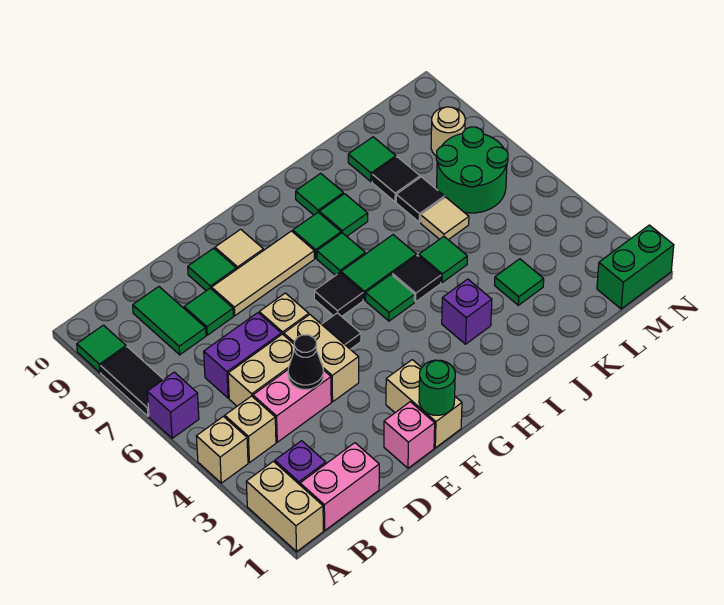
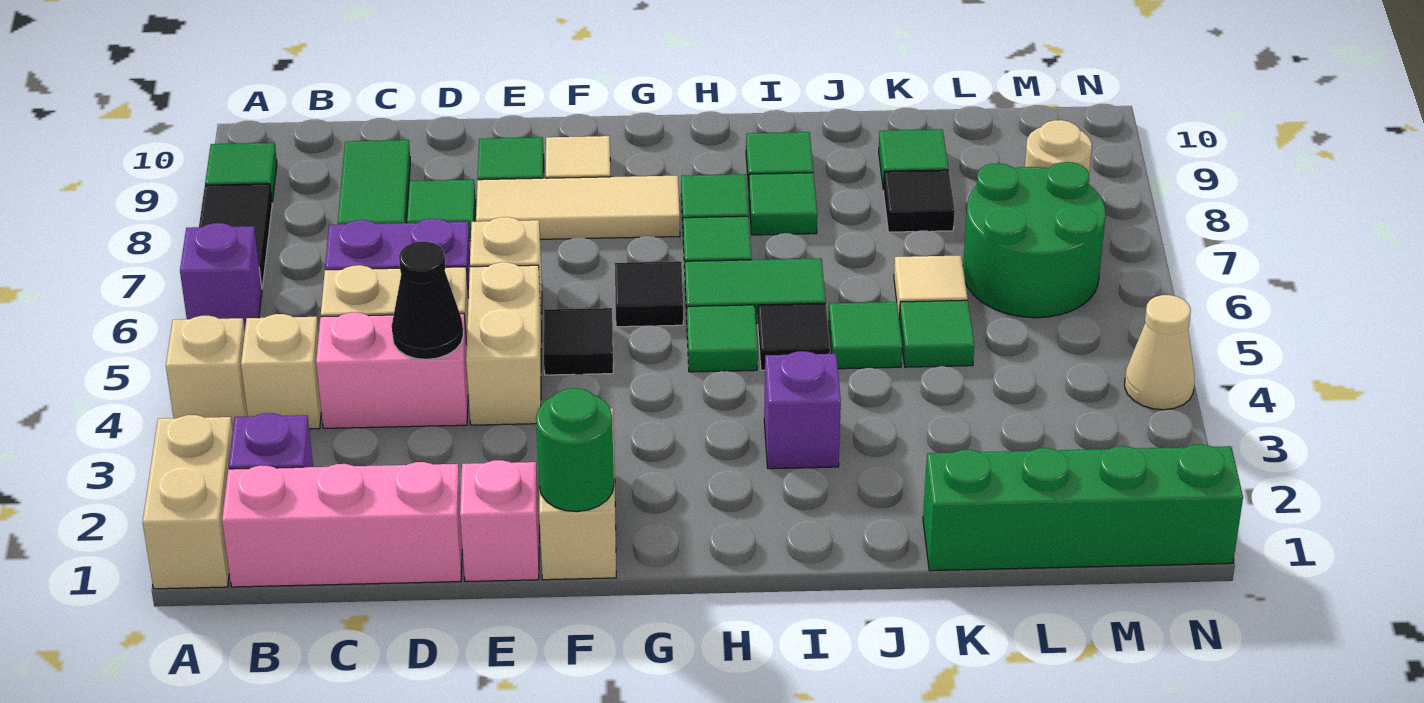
pink 1x2 brick [300,443,379,530] -> pink 1x3 brick [222,462,462,587]
green 1x1 tile [495,259,544,305] -> green 1x1 tile moved to [899,300,974,367]
black 1x1 tile [396,177,444,222] -> none
green 1x2 brick [597,225,674,309] -> green 1x4 brick [923,444,1243,571]
none -> tan 1x1 cone [1125,295,1195,410]

